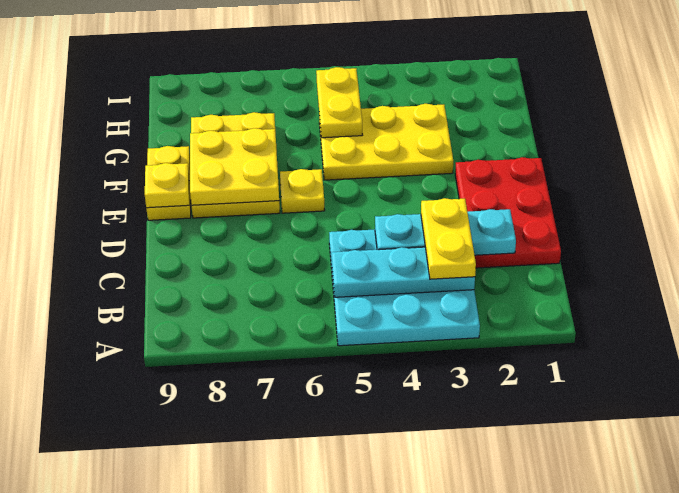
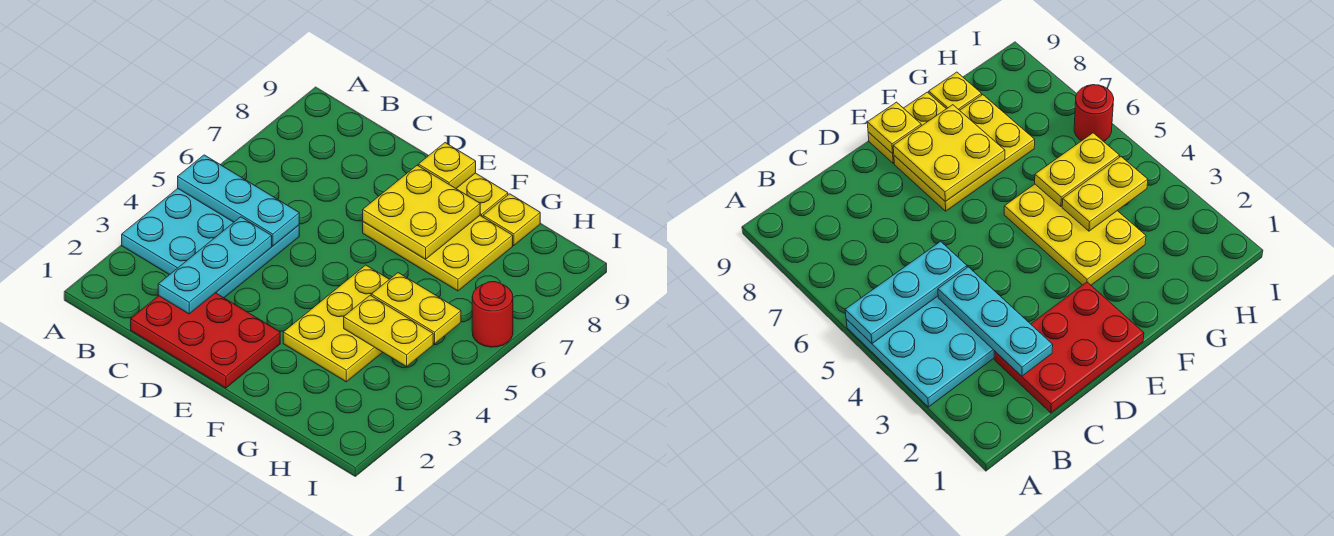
cyan 1x3 plate [332,247,475,297] -> cyan 1x3 plate turned to [178,155,299,246]
yellow 1x2 plate [421,198,476,279] -> yellow 1x2 plate moved to [344,295,433,367]
yellow 1x1 plate [280,169,325,213] -> yellow 1x1 plate moved to [483,194,540,246]
none -> red 1x1 round brick [472,282,513,347]

